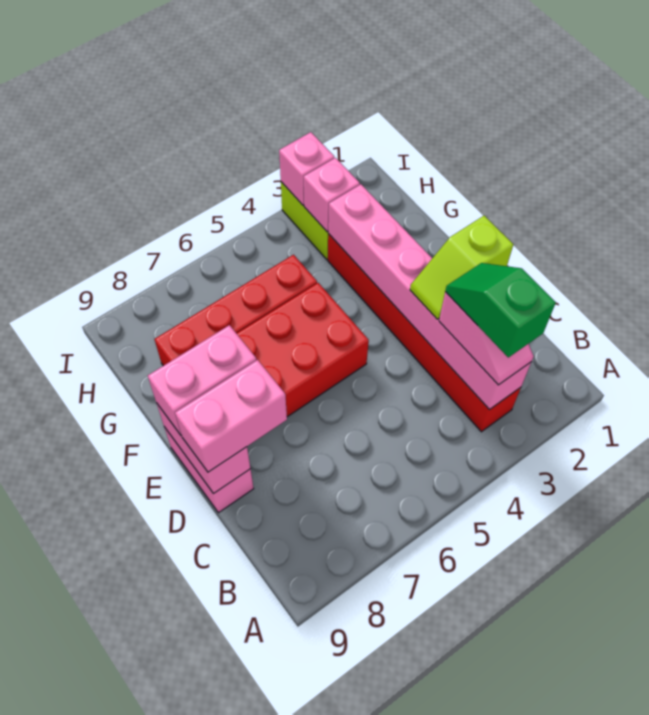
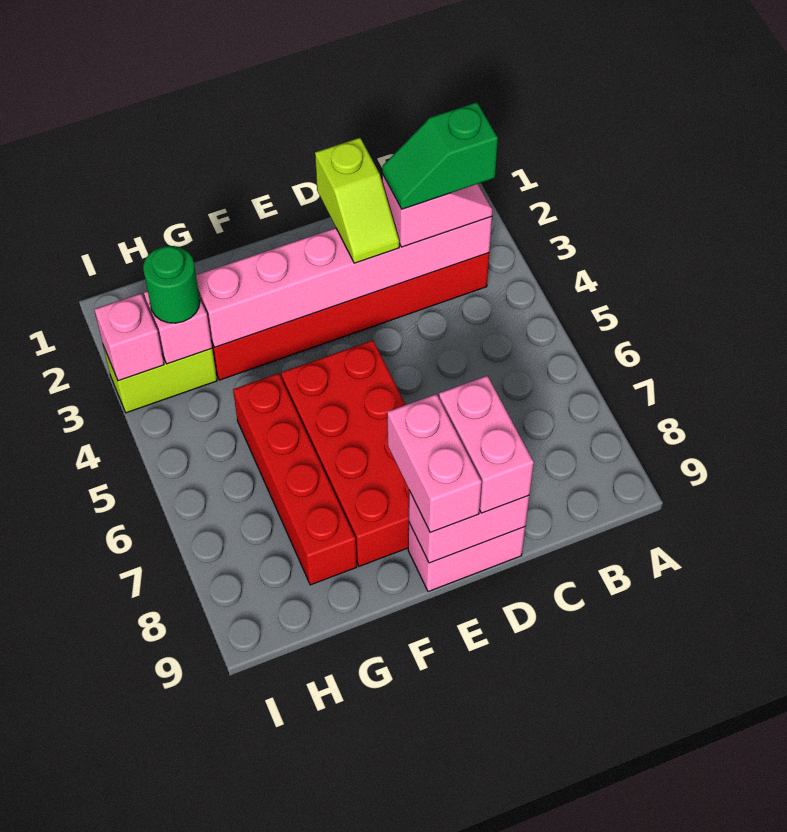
none -> green 1x1 round brick [143,246,200,323]

